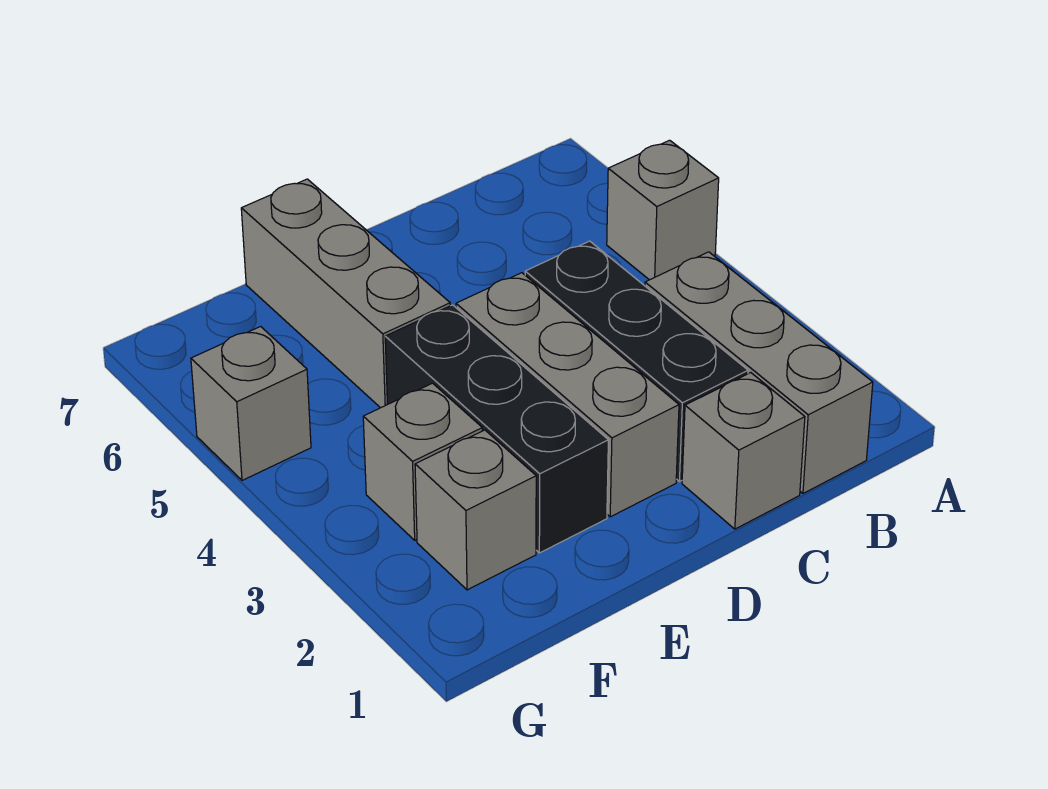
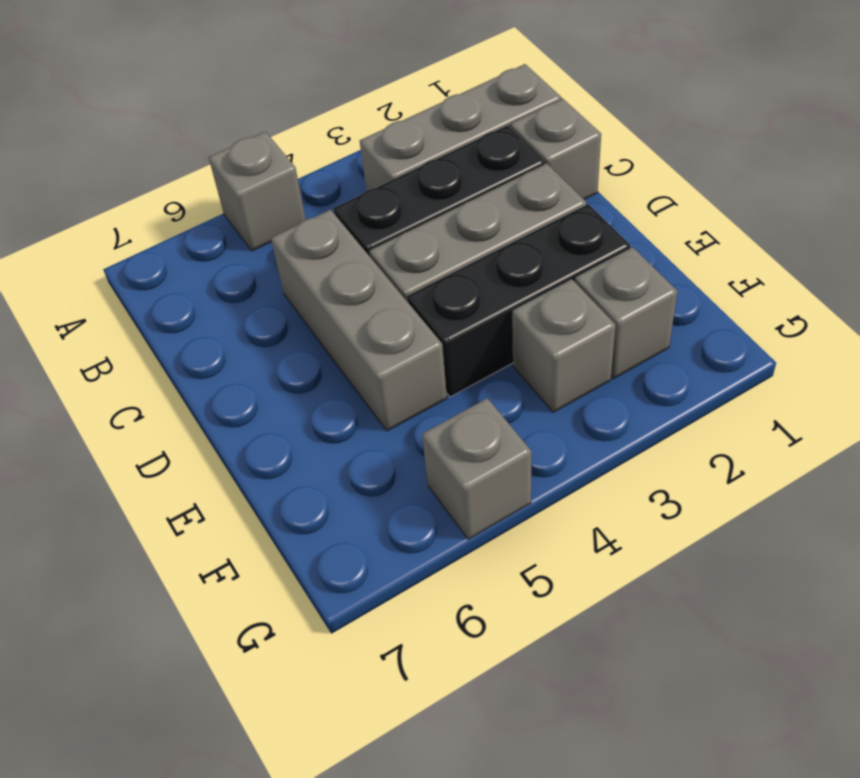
grey 1x3 brick [241,179,450,408] -> grey 1x3 brick turned to [271,210,447,431]

